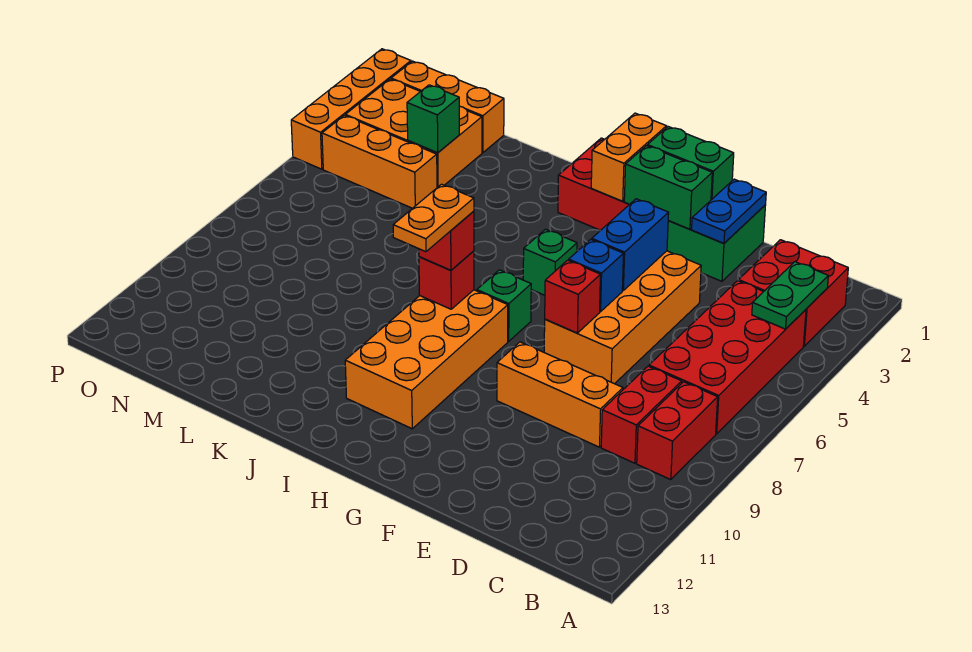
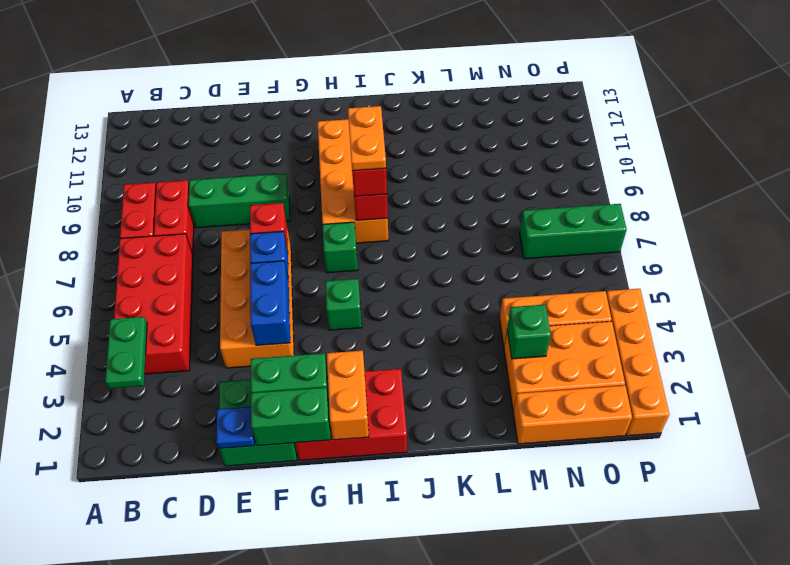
red 2x2 brick [738,240,848,346] -> none
orange 1x3 brick [497,342,623,447] -> green 1x3 brick [189,174,290,228]
blue 1x2 plate [692,179,766,243] -> blue 1x1 plate [216,407,255,448]
none -> green 1x3 brick [520,204,627,259]

